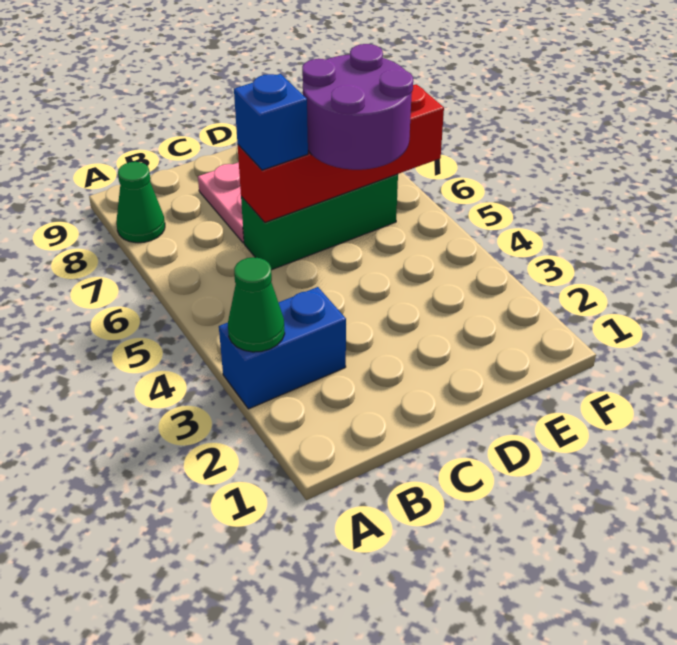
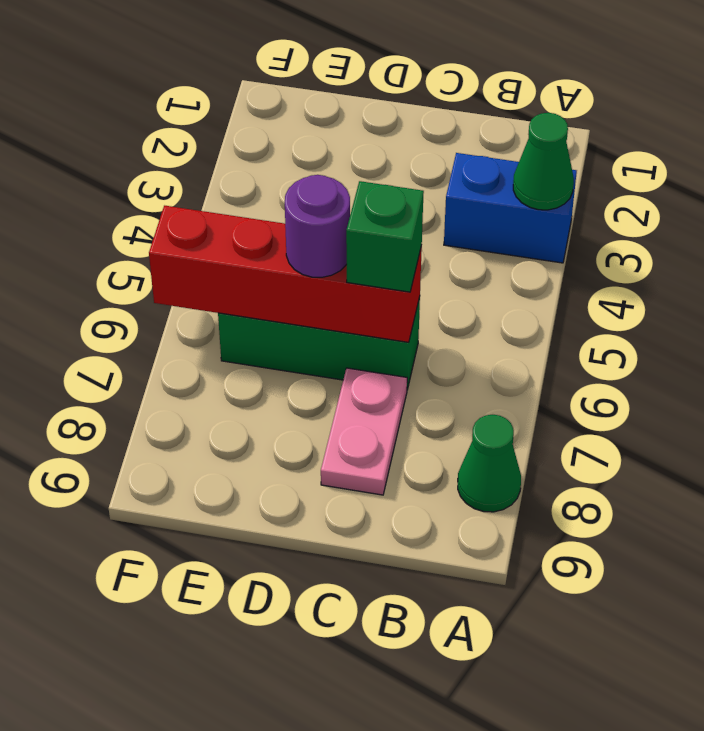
blue 1x1 brick [234,74,308,170] -> green 1x1 brick [346,181,424,292]
purple 2x2 round brick [302,44,413,170] -> purple 1x1 round brick [285,175,350,277]

